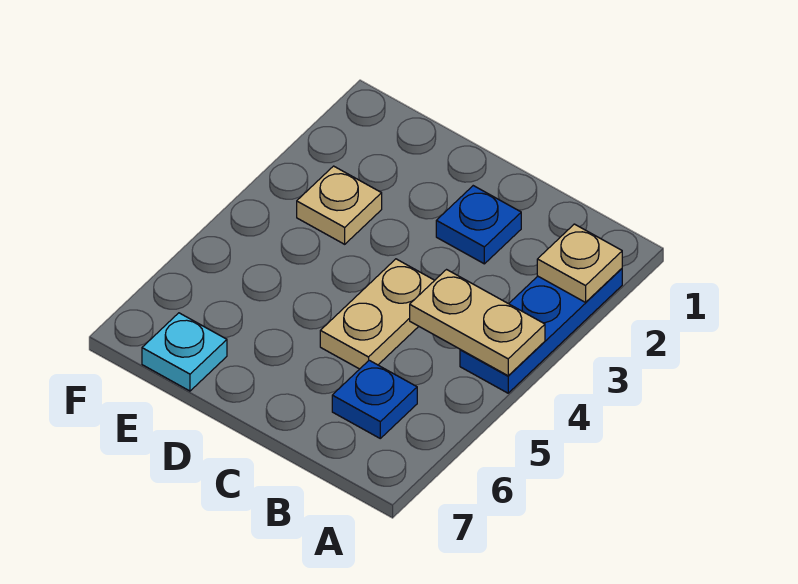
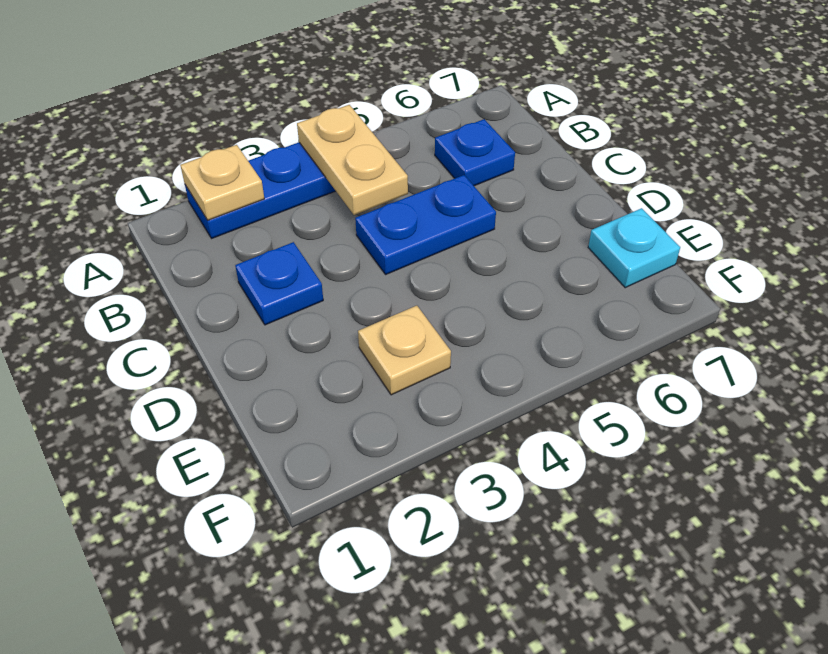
tan 1x2 plate [320,259,435,369] -> blue 1x2 plate [355,175,496,275]

